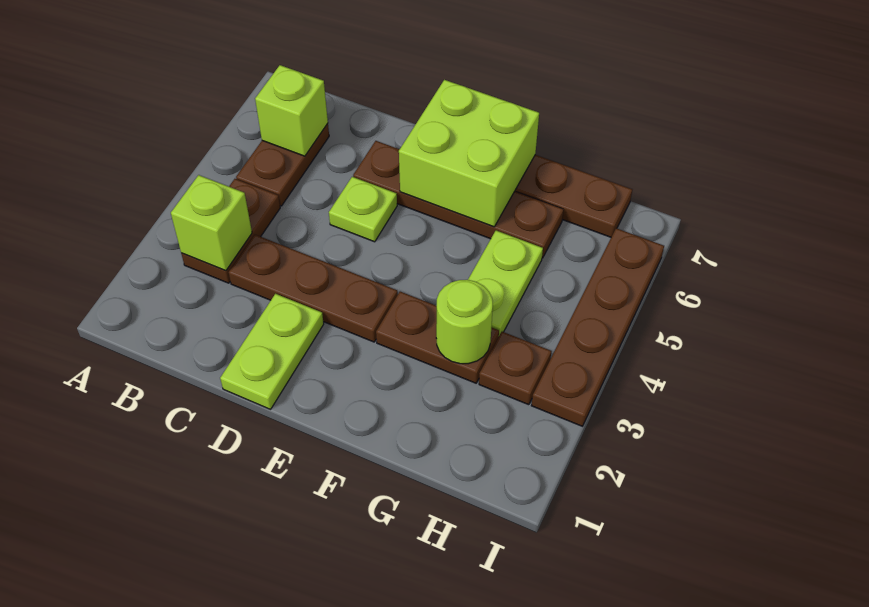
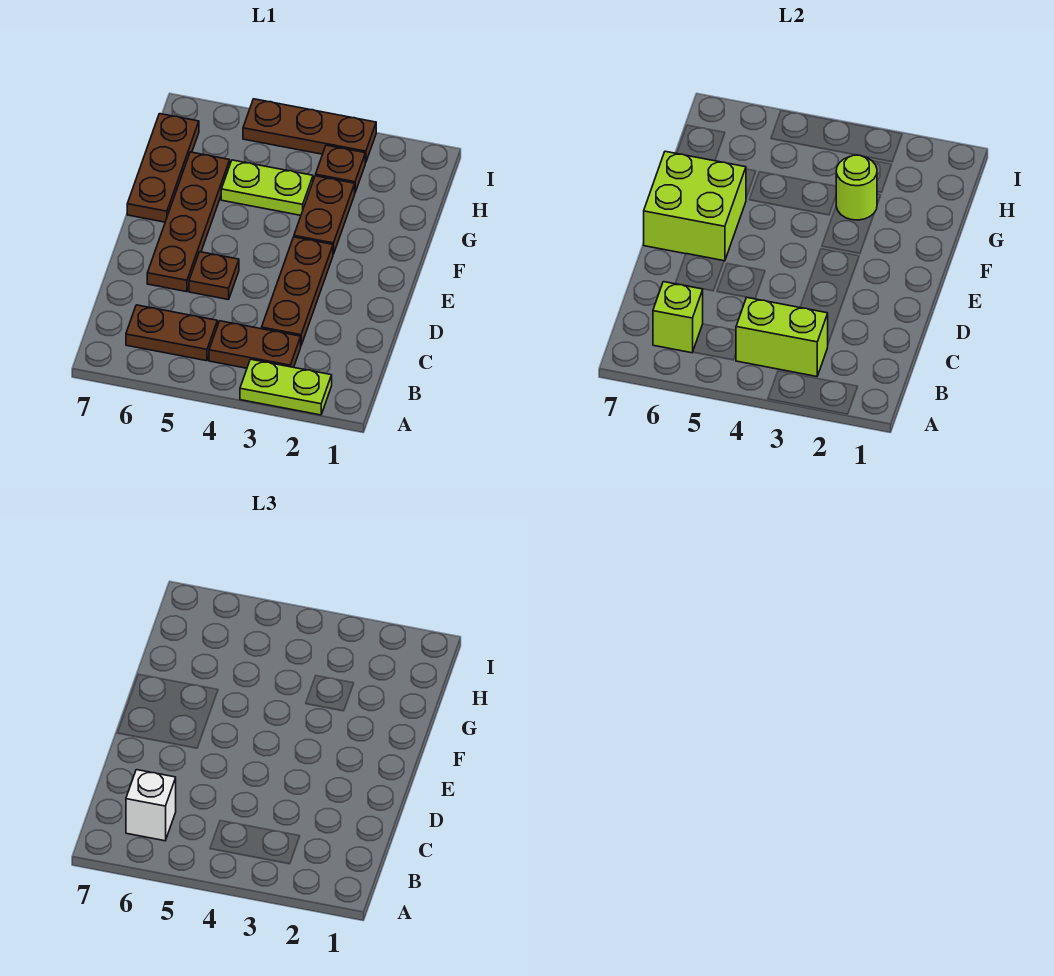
lime 1x1 brick [171,175,252,271] -> lime 1x2 brick [736,297,828,376]
none -> white 1x1 brick [126,770,176,841]
lime 1x2 plate [220,294,324,409] -> lime 1x2 plate moved to [240,359,332,415]
lime 1x1 plate [329,177,397,242] -> brown 1x1 plate [189,252,239,300]
brown 1x4 plate [531,228,664,426] -> brown 1x3 plate [243,99,376,163]

